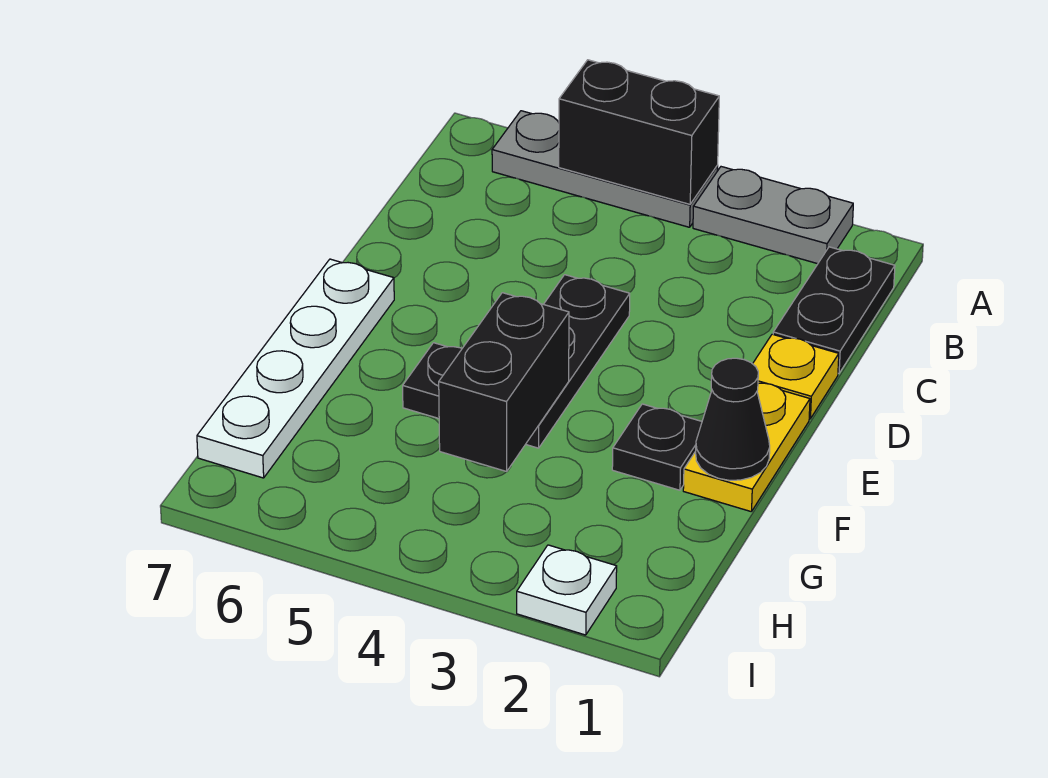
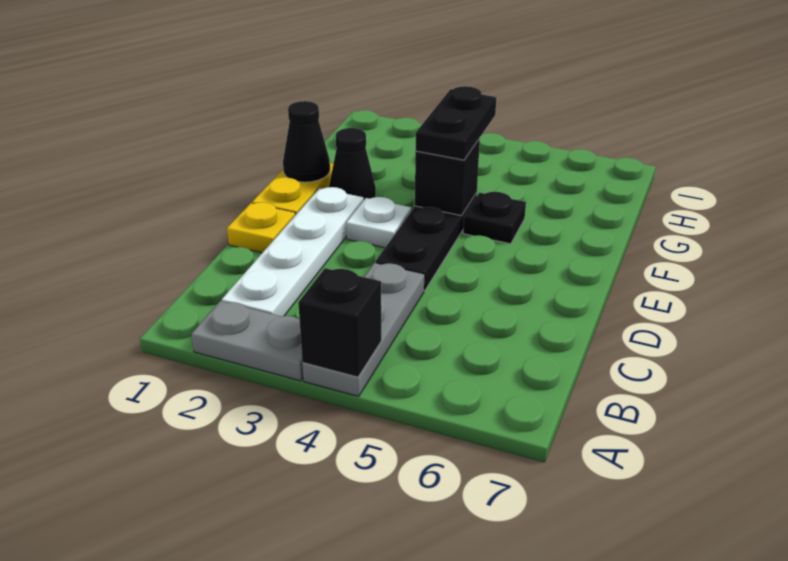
grey 1x3 plate [492,111,718,227] -> grey 1x3 plate turned to [302,263,424,396]
black 1x2 brick [559,60,719,204] -> black 1x1 brick [298,268,381,377]
black 1x2 plate [773,247,895,373] -> black 1x2 plate moved to [415,86,496,160]
white 1x4 plate [197,259,394,478] -> white 1x4 plate moved to [222,187,364,316]
black 1x1 plate [612,404,702,490] -> black 1x1 cone [329,128,376,200]
black 1x2 brick [439,293,569,471] -> black 1x1 brick [415,138,480,216]
white 1x1 plate [517,545,617,635] -> white 1x1 plate moved to [346,197,412,248]

